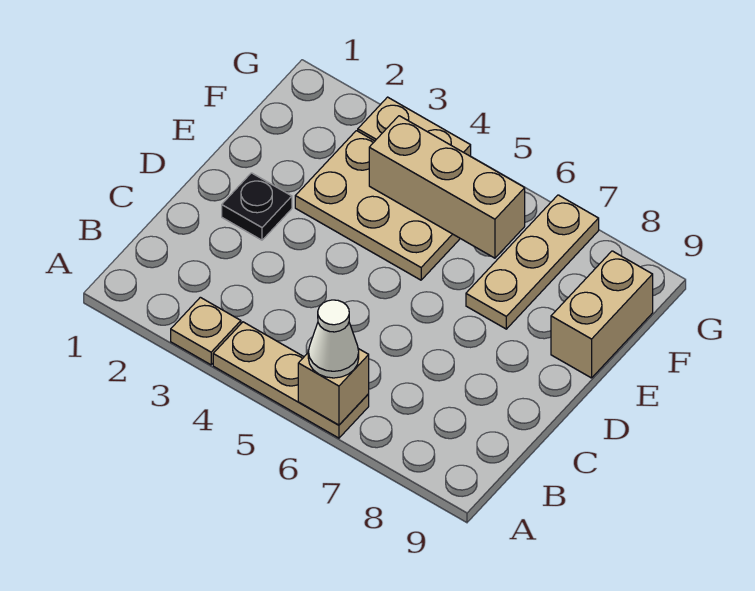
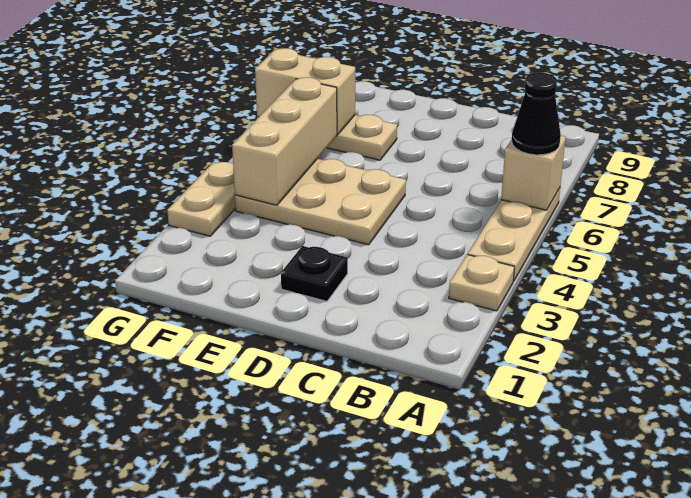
white 1x1 cone [308,300,359,378] -> black 1x1 cone [512,73,561,155]
tan 2x3 plate [295,131,460,280] -> tan 2x3 plate turned to [235,159,406,245]
tan 1x2 brick [551,251,653,378] -> tan 1x2 brick moved to [255,48,355,135]

